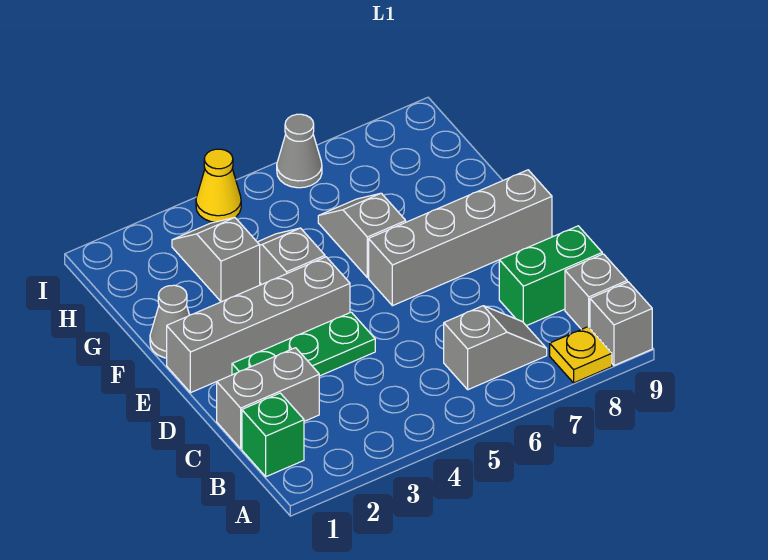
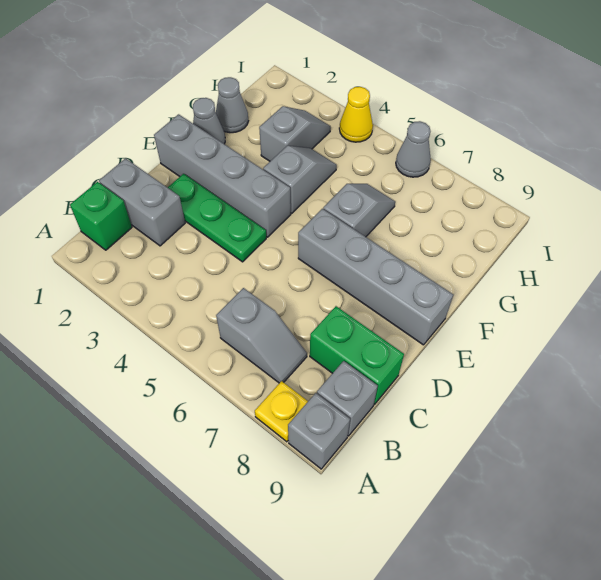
none -> grey 1x1 cone [215,77,248,133]

